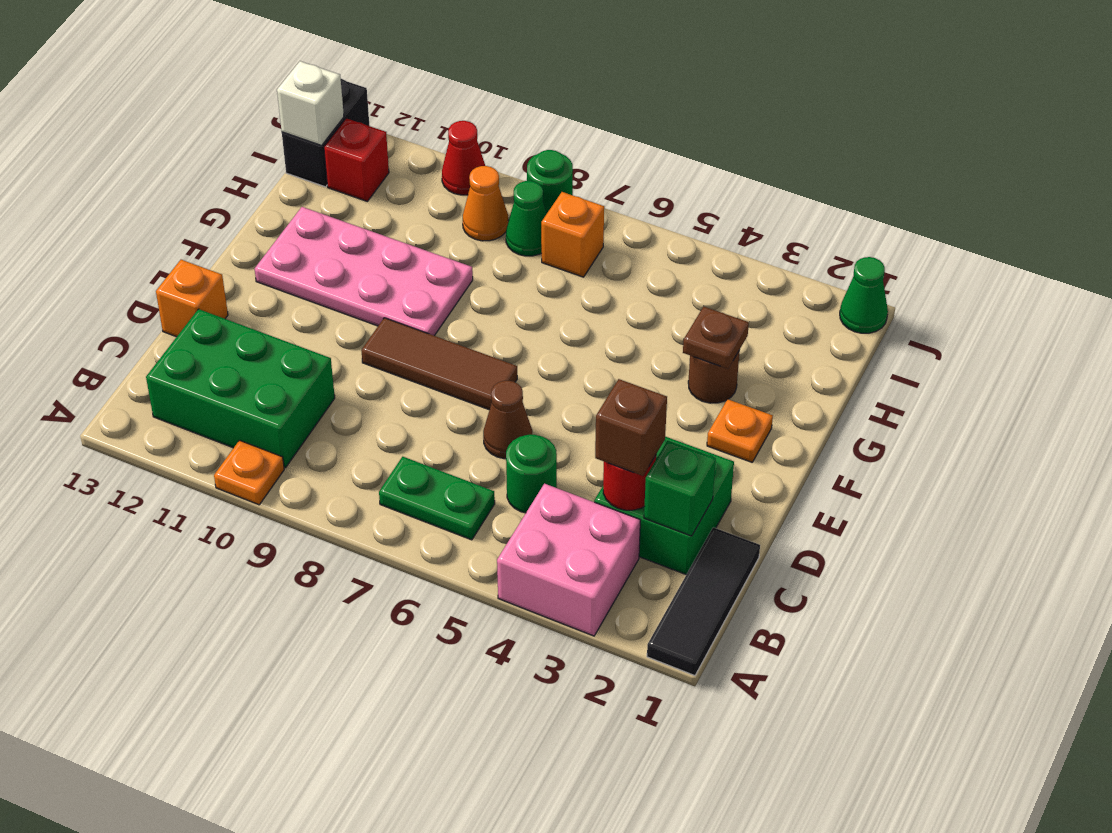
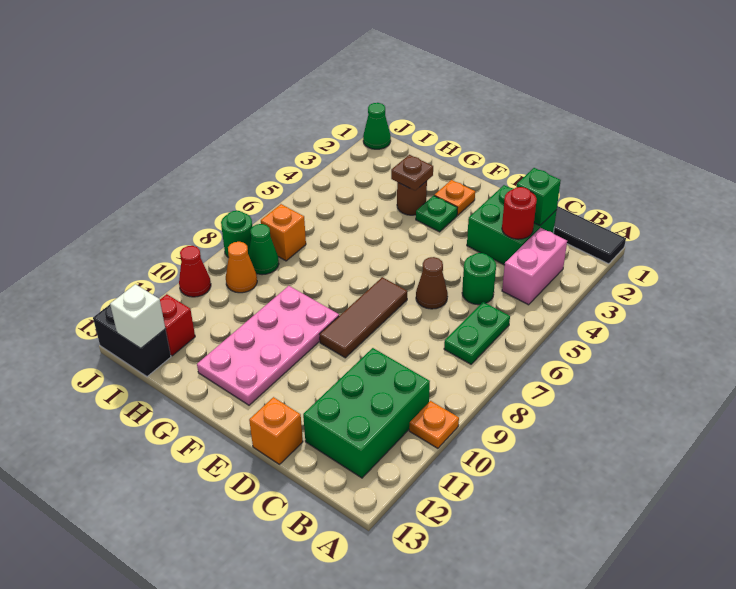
pink 2x2 brick [497,484,640,636] -> pink 1x2 brick [502,228,567,305]
brown 1x1 brick [595,379,667,476] -> none
none -> green 1x1 plate [416,195,457,232]

